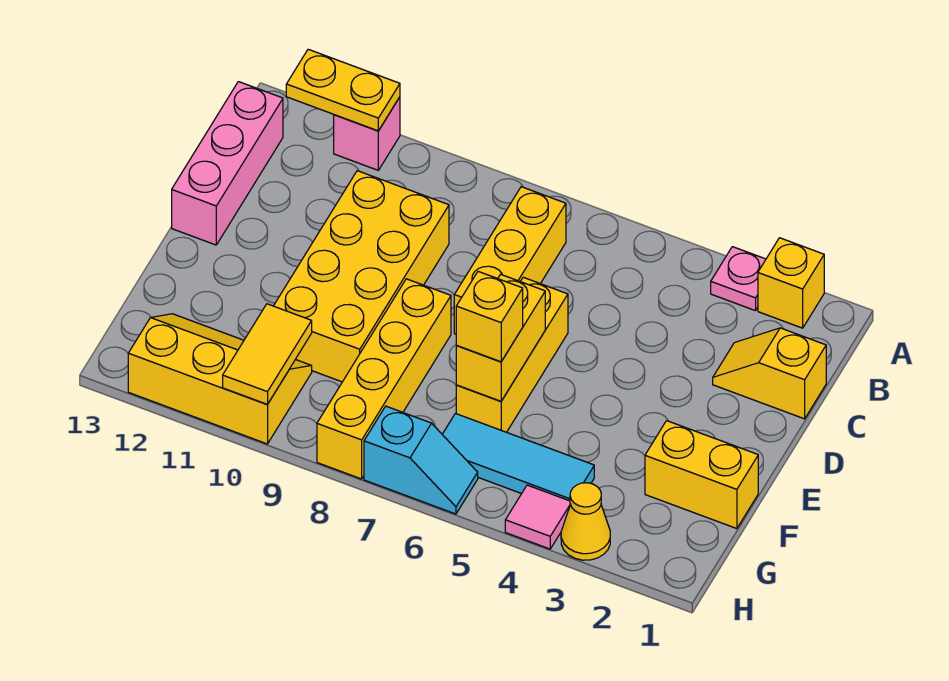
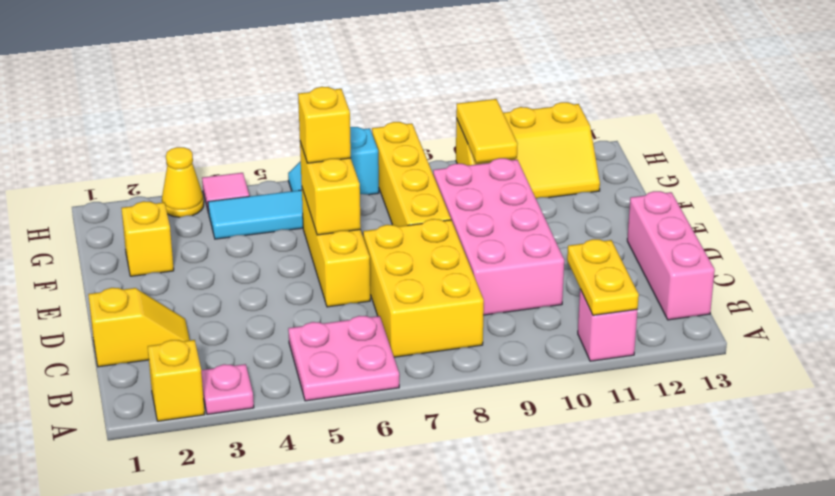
none -> pink 2x2 plate [288,316,399,401]
yellow 1x2 plate [286,49,400,131] -> yellow 1x2 plate turned to [567,239,639,315]
yellow 1x3 brick [454,187,566,334] -> yellow 2x3 brick [363,219,484,357]
yellow 2x4 brick [274,171,449,382] -> pink 2x4 brick [433,158,564,315]
yellow 1x2 brick [645,421,758,529] -> yellow 1x1 brick [122,201,174,276]

